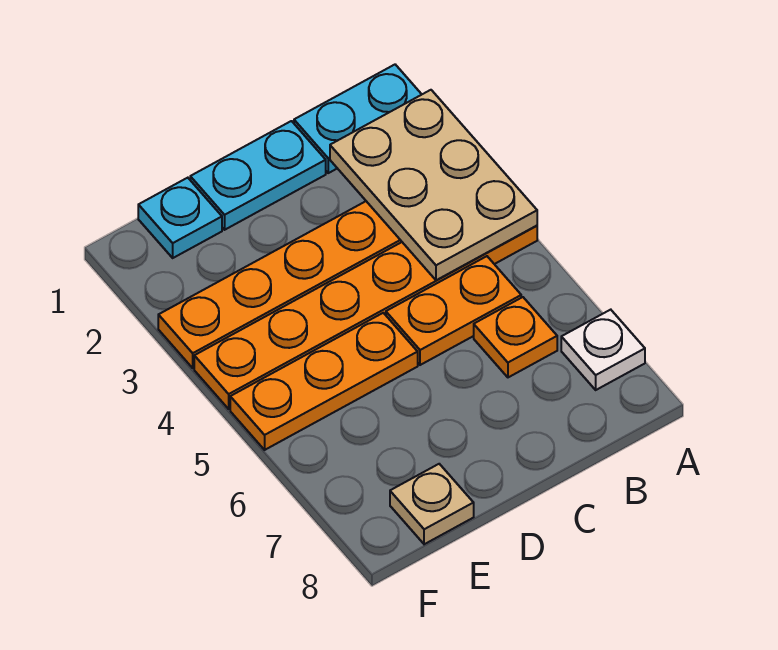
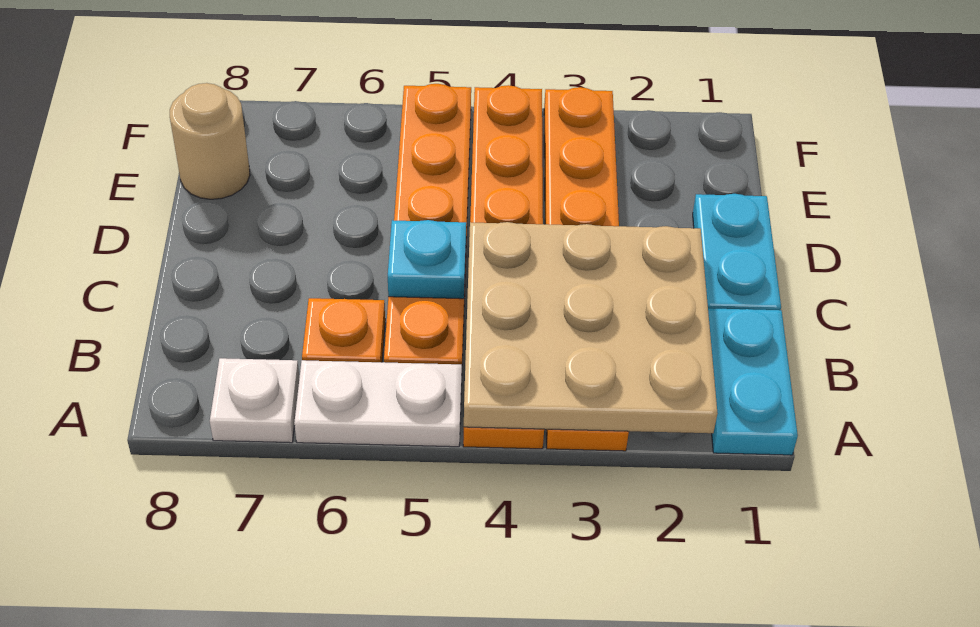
tan 2x3 plate [330,90,537,280] -> tan 3x3 plate [464,222,718,433]
none -> white 1x2 plate [294,360,462,447]
cyan 1x1 plate [138,178,222,258] -> cyan 1x1 plate moved to [388,220,466,299]
tan 1x1 plate [390,464,474,544] -> tan 1x1 round brick [170,83,250,199]

